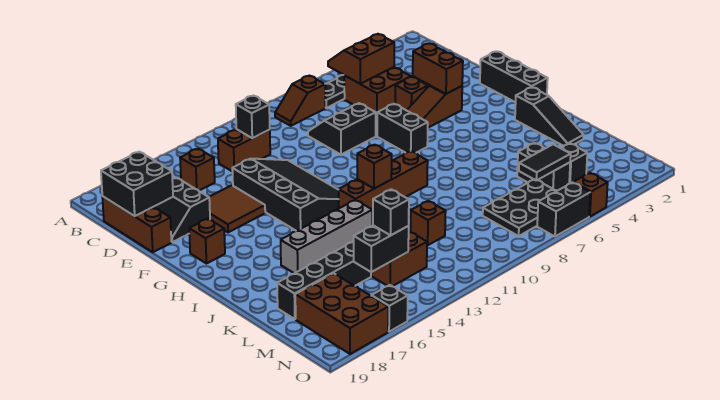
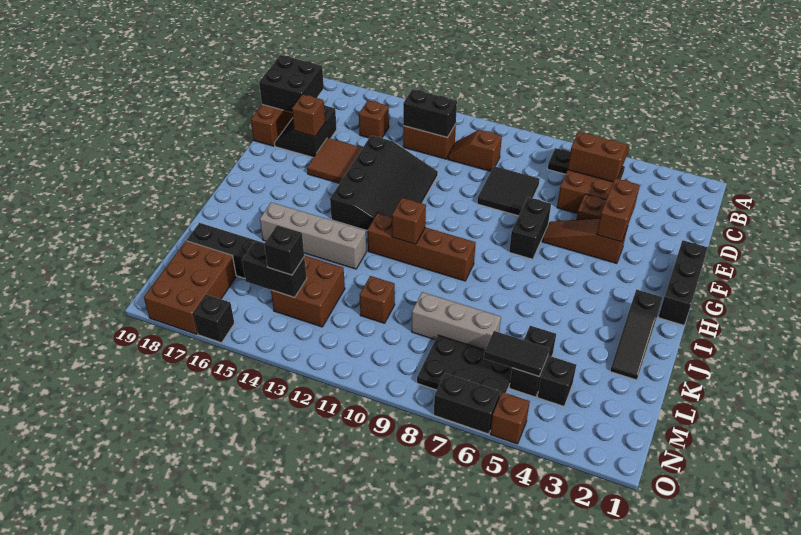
brown 1x2 slope [275,76,325,126] -> brown 1x2 slope moved to [448,130,502,171]
black 1x1 brick [236,96,270,138] -> black 1x2 brick [403,89,457,137]
black 2x2 slope [308,103,376,155] -> black 2x2 tile [477,166,540,216]
brown 1x1 brick [189,219,225,264] -> brown 1x1 brick moved to [292,94,325,137]
none -> grey 1x3 brick [412,292,501,350]

